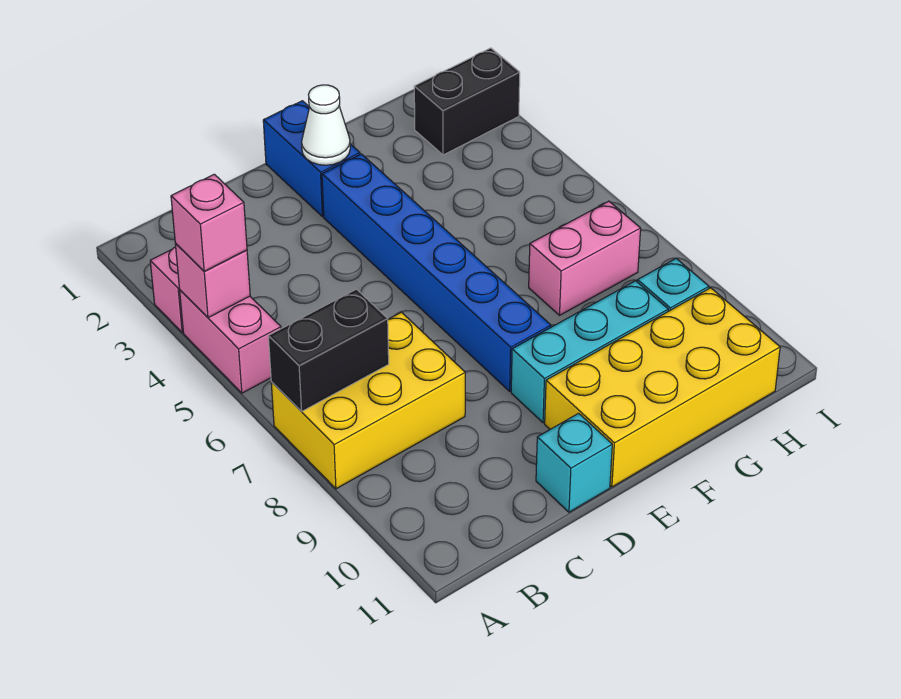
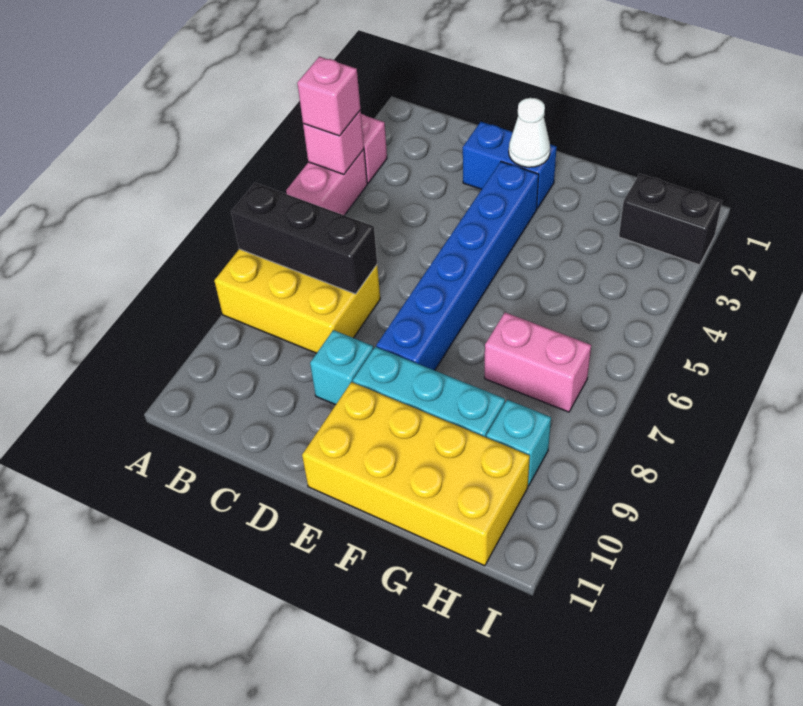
black 1x2 brick [268,289,389,412] -> black 1x3 brick [231,183,377,294]
cyan 1x1 brick [536,413,612,512] -> cyan 1x1 brick moved to [310,330,373,405]
blue 1x2 brick [263,101,360,217] -> blue 1x2 brick turned to [463,122,557,208]

